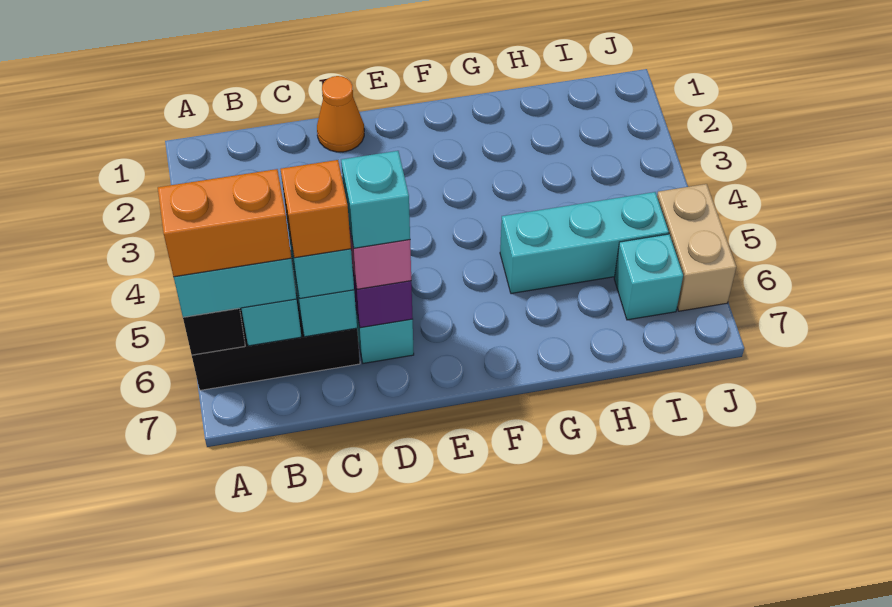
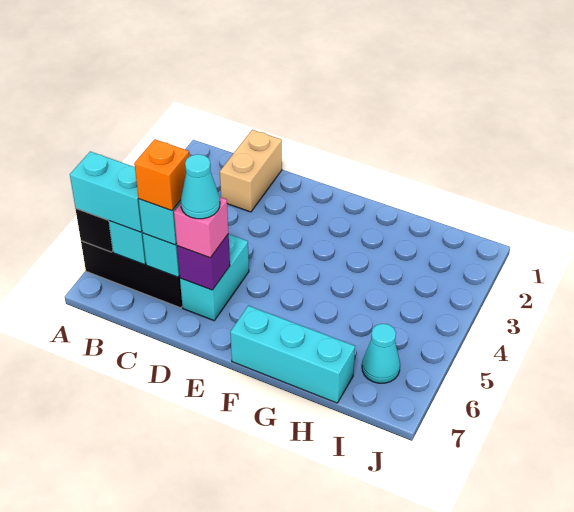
orange 1x2 brick [158,169,291,277] -> none
orange 1x1 cone [317,76,364,152] -> none
cyan 1x1 brick [341,151,410,248] -> cyan 1x1 cone [180,154,220,219]
cyan 1x3 brick [500,192,669,294] -> cyan 1x3 brick moved to [230,306,355,403]
cyan 1x1 brick [614,234,683,320] -> cyan 1x1 cone [362,324,400,383]
tan 1x2 brick [657,184,736,311] -> tan 1x2 brick moved to [220,130,282,212]

